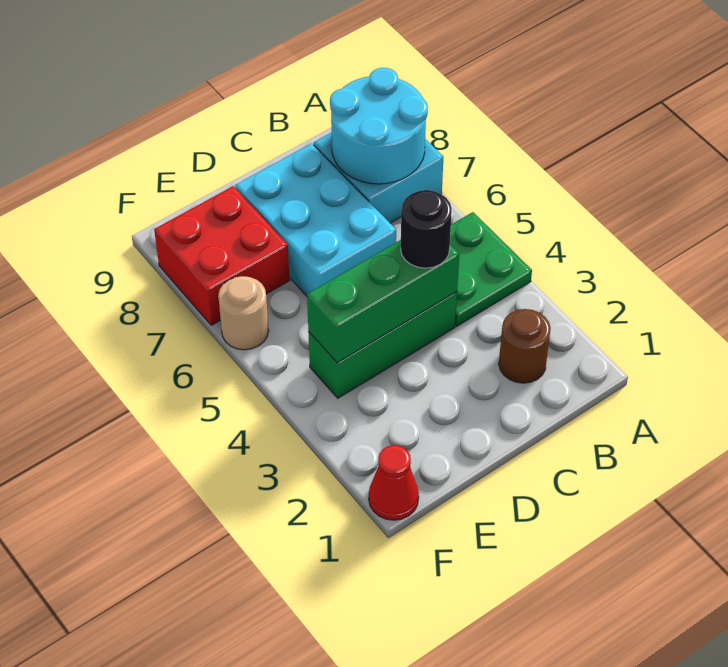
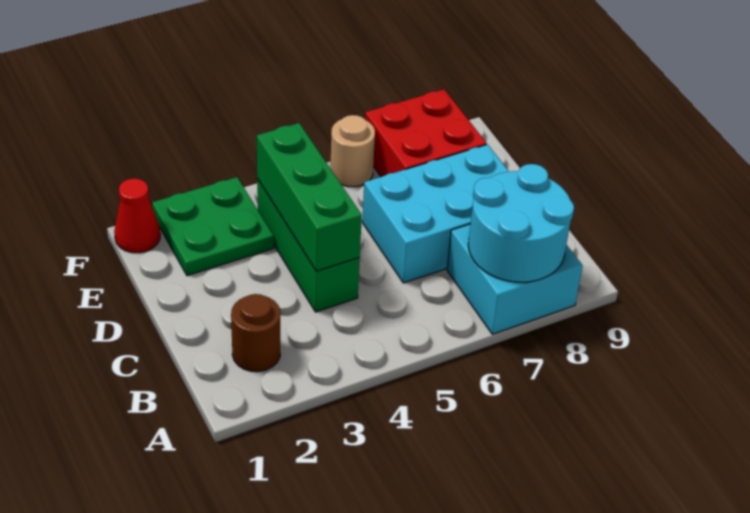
green 2x2 plate [450,212,532,326] -> green 2x2 plate moved to [152,177,274,276]
black 1x1 round brick [401,190,452,268] -> none

